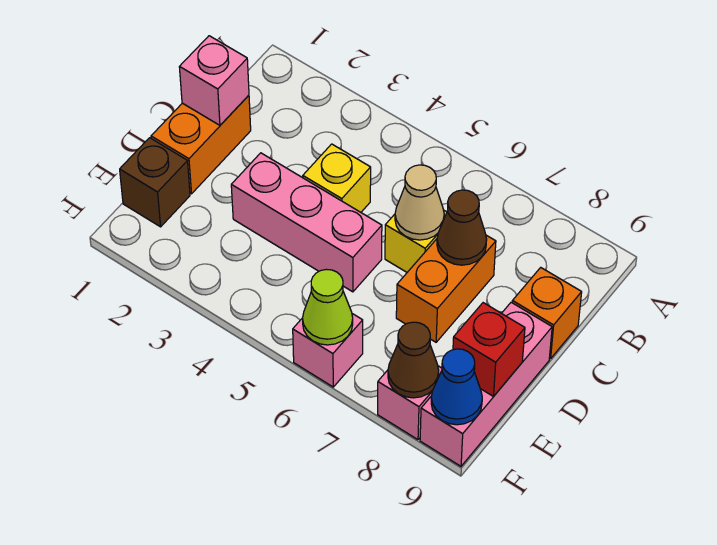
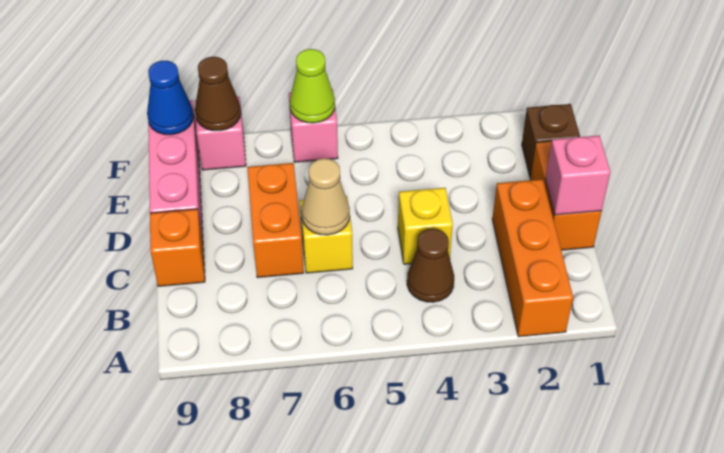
none -> orange 1x3 brick [492,179,573,337]
brown 1x1 cone [437,190,487,265] -> brown 1x1 cone moved to [407,229,454,302]
pink 1x3 brick [231,153,382,292] -> none
red 1x1 brick [453,303,525,396] -> none

